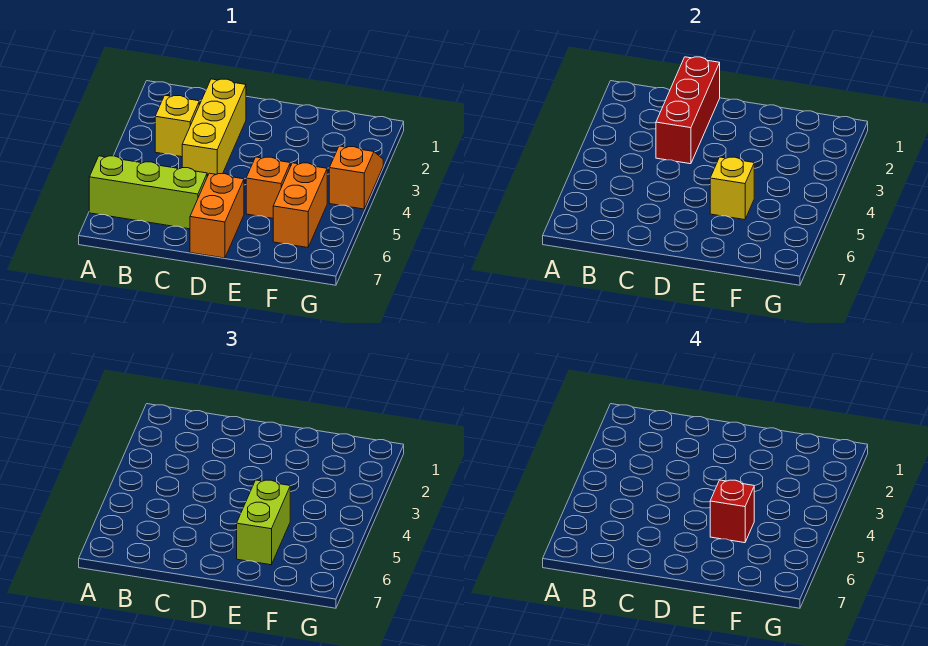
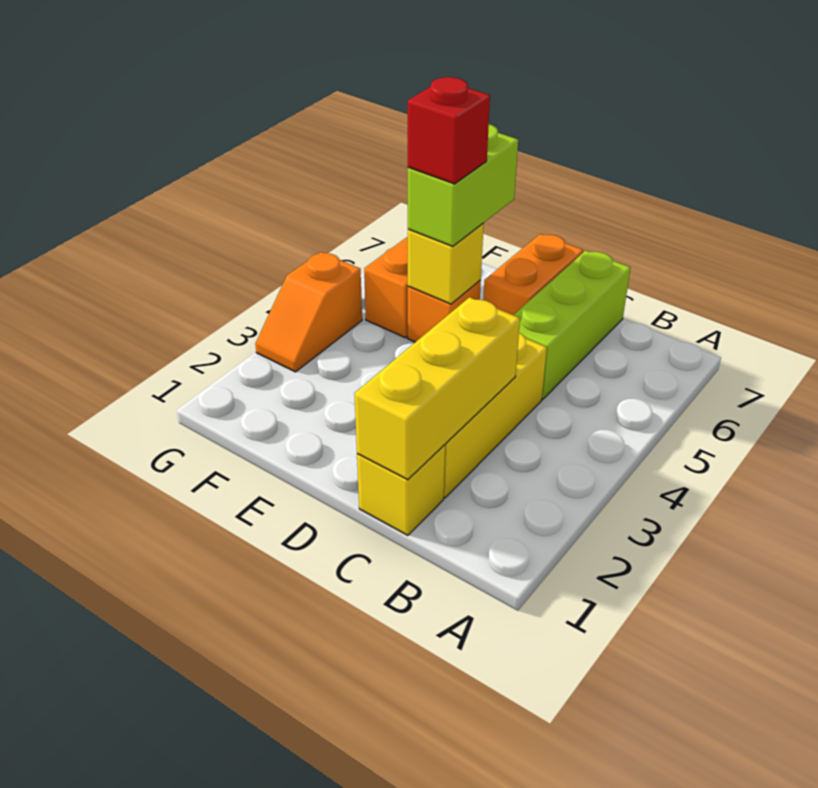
lime 1x3 brick [89,156,207,229] -> lime 1x3 brick turned to [514,251,631,399]
yellow 1x1 brick [155,95,199,157] -> yellow 1x1 brick moved to [357,445,445,535]
red 1x3 brick [656,57,720,164] -> yellow 1x3 brick [354,297,520,480]

